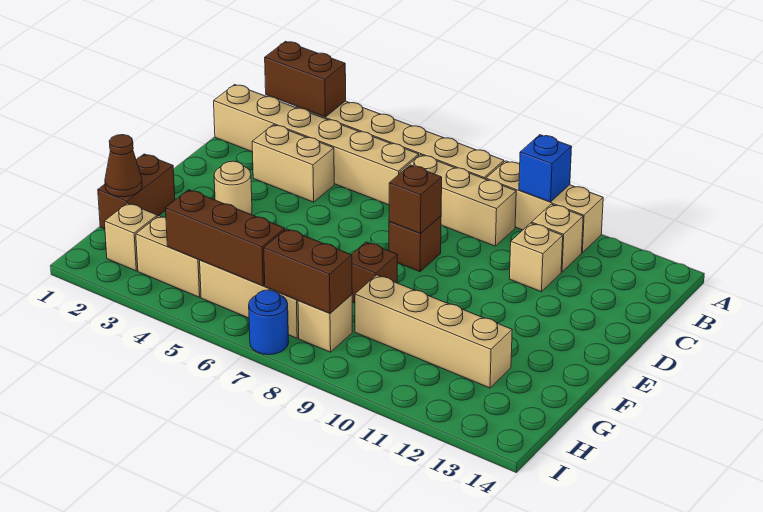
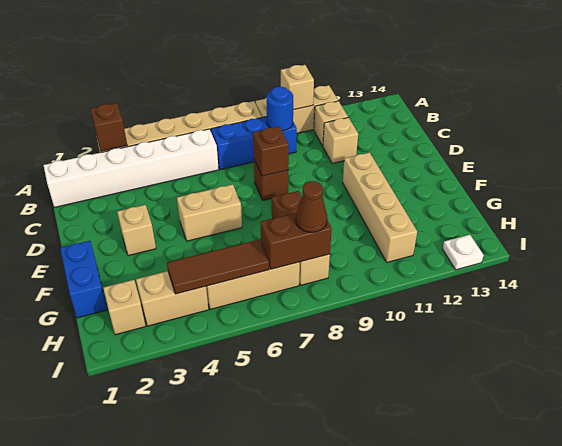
brown 1x2 brick [265,41,346,117] -> brown 1x1 brick [90,103,127,151]
blue 1x1 brick [519,135,572,202] -> tan 1x1 brick [281,65,314,110]
tan 1x6 brick [214,85,419,205] -> white 1x6 brick [43,129,219,207]
tan 1x3 brick [400,155,516,246] -> blue 1x3 brick [211,117,297,170]
tan 1x2 brick [252,125,334,202] -> tan 1x2 brick moved to [177,184,242,241]
tan 1x1 round brick [214,161,252,214] -> tan 1x1 brick [117,205,156,256]
brown 1x2 brick [98,154,175,229] -> blue 1x2 brick [60,241,107,318]
brown 1x1 cone [105,135,142,197] -> brown 1x1 cone moved to [296,181,327,232]
tan 1x4 brick [355,275,512,388] -> tan 1x4 brick turned to [343,152,417,262]
brown 1x3 brick [166,190,285,286] -> brown 1x3 tile [167,240,269,294]
blue 1x1 round brick [249,290,289,355] -> blue 1x1 round brick moved to [267,87,293,131]
none -> white 1x1 plate [443,235,484,270]

